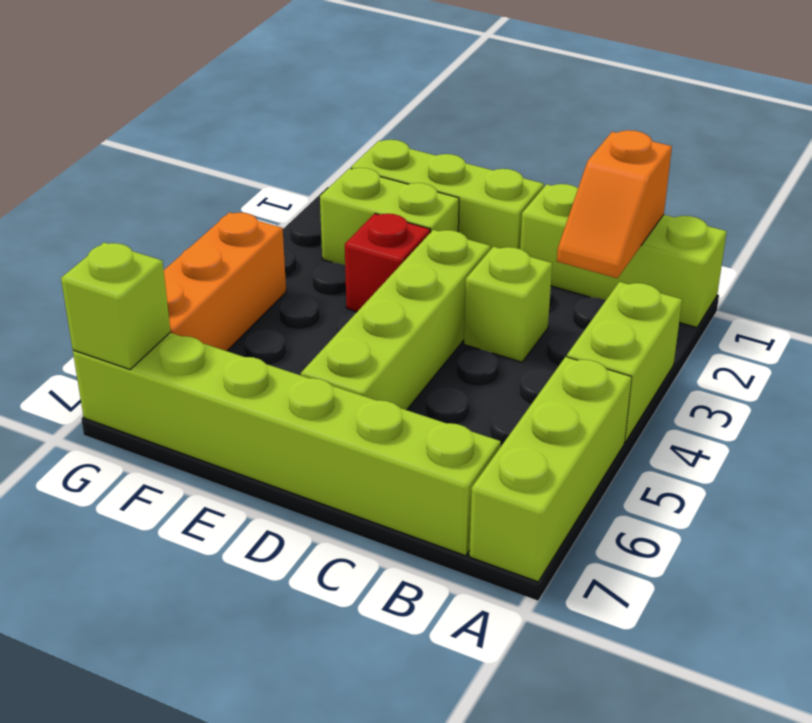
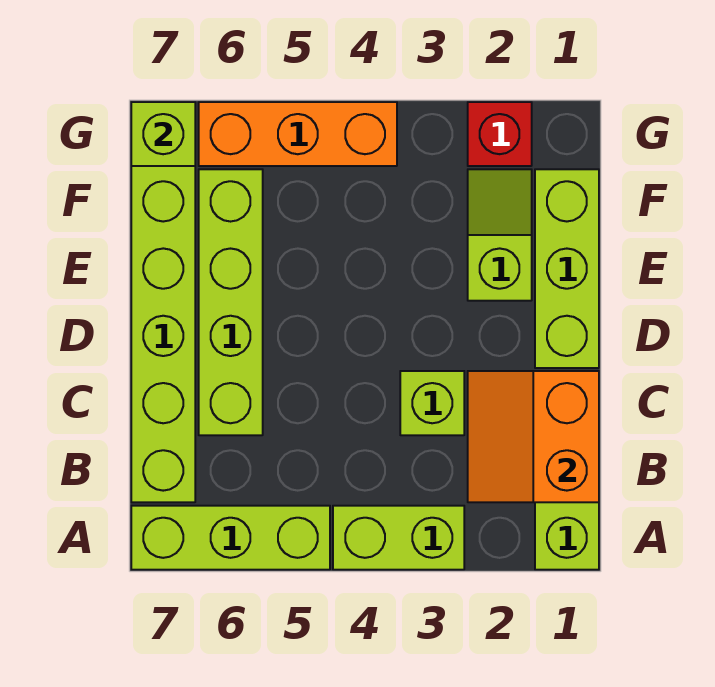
orange 1x2 slope [557,130,672,278] -> orange 2x2 slope [468,371,599,502]
lime 1x4 brick [301,230,490,410] -> lime 1x4 brick turned to [199,169,263,435]
lime 1x2 brick [320,168,459,265] -> lime 1x2 slope [468,169,532,301]
red 1x1 brick [345,214,430,312] -> red 1x1 brick moved to [468,102,532,166]

